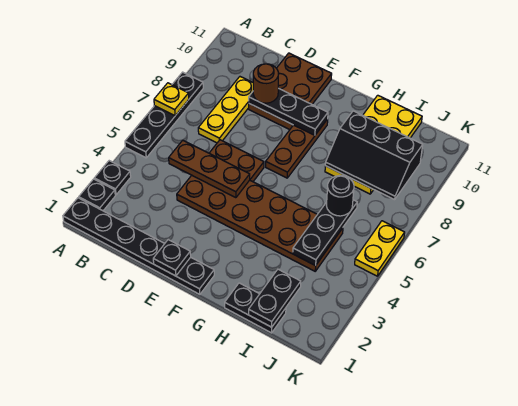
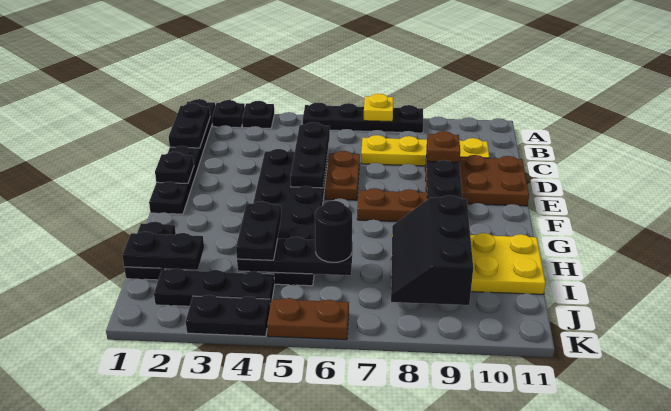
none -> black 1x2 plate [169,103,210,148]
brown 1x3 plate [169,140,250,198] -> black 1x3 plate [291,122,330,188]
yellow 1x3 plate [198,77,253,143] -> yellow 1x4 plate [361,135,489,166]
brown 2x6 plate [177,175,343,271] -> black 2x6 plate [238,149,328,286]
brown 1x1 round brick [253,64,279,103] -> brown 1x1 plate [427,131,460,162]
none -> black 1x2 plate [236,201,281,260]
none -> black 1x3 plate [154,268,275,306]
none -> black 1x2 plate [186,295,270,336]
yellow 1x2 plate [355,221,405,276] -> brown 1x2 plate [267,298,349,340]

